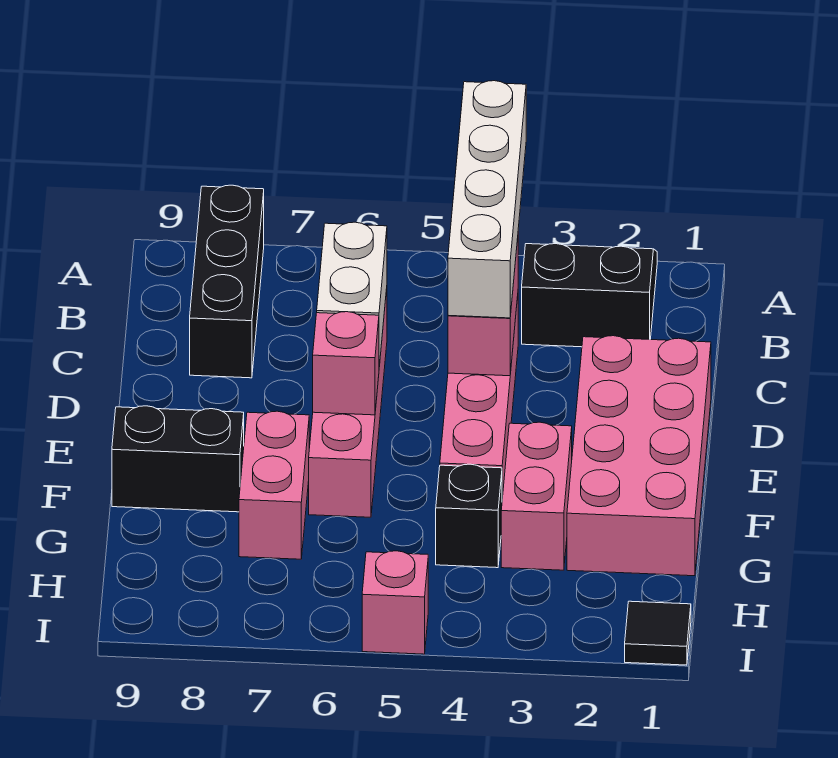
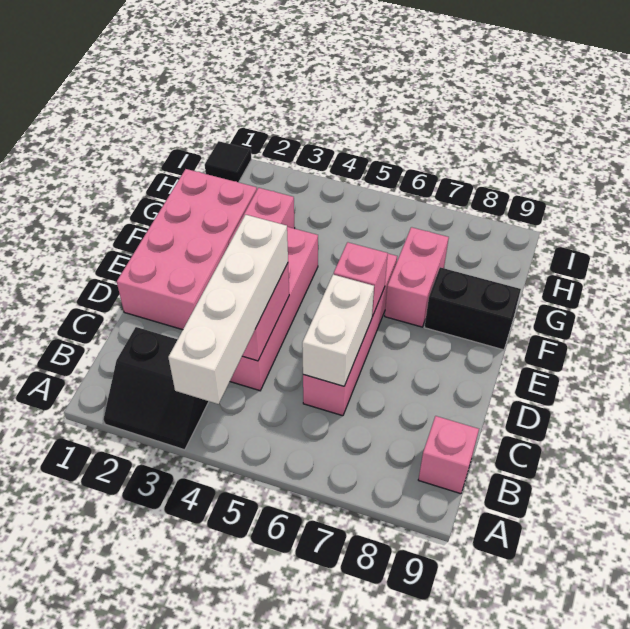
black 1x3 brick [190,185,264,378] -> none
black 1x1 brick [436,464,502,568] -> none
pink 1x1 brick [362,551,428,654] -> pink 1x1 brick moved to [418,416,479,494]

